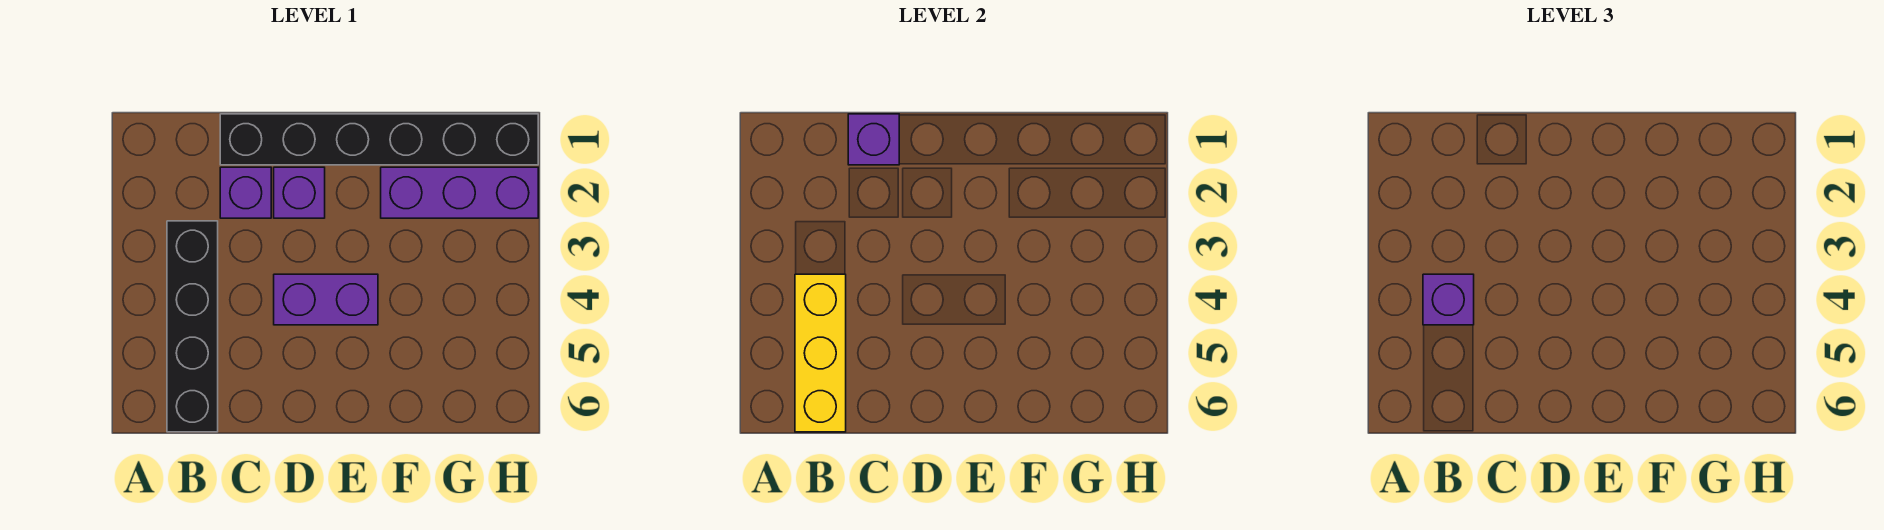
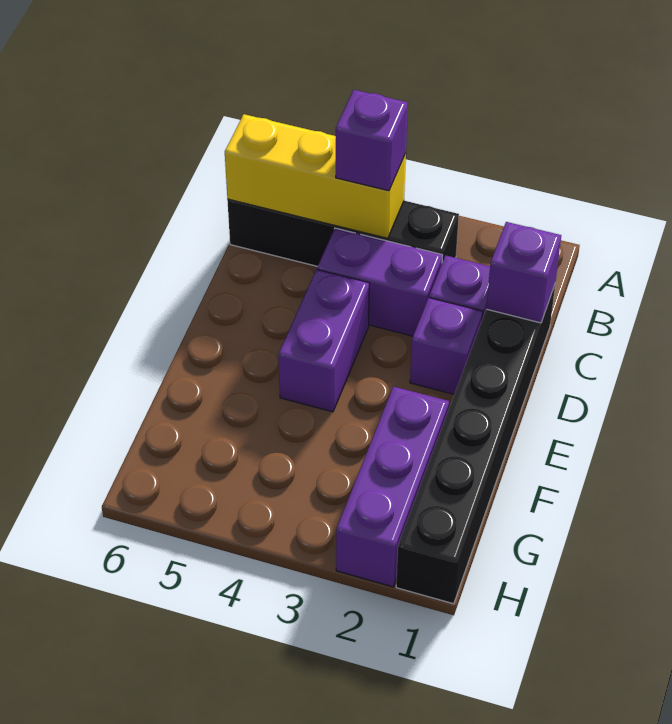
none -> purple 1x2 brick [317,228,443,336]

